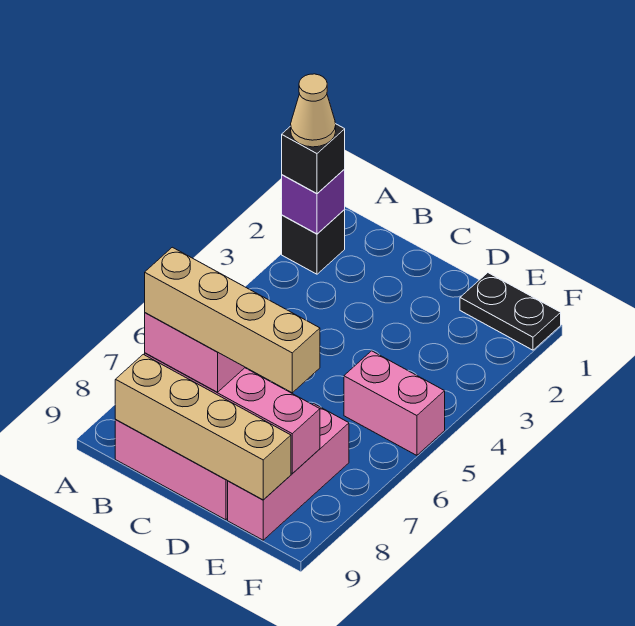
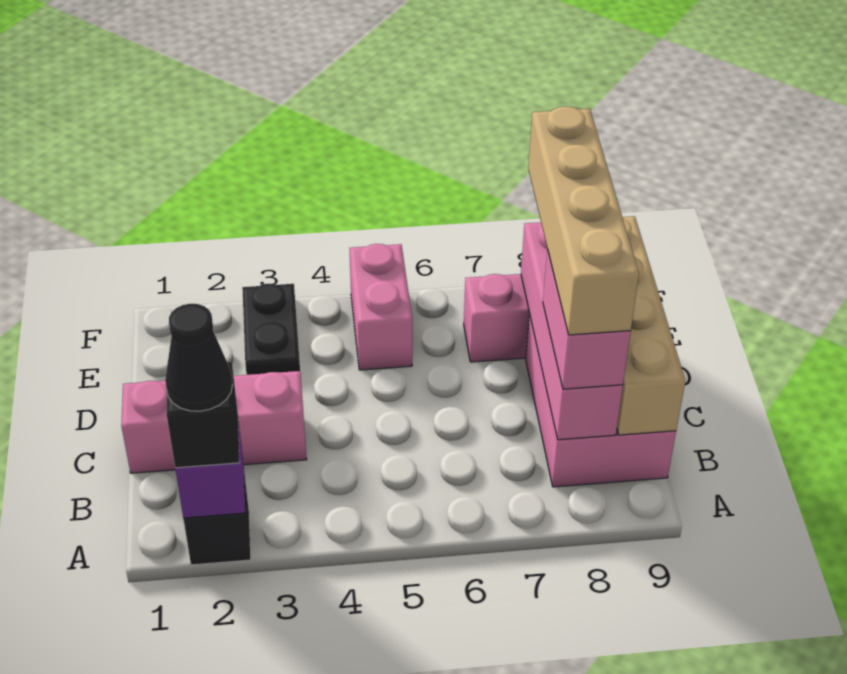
tan 1x1 cone [291,74,336,147] -> black 1x1 cone [165,304,233,411]
none -> pink 1x3 brick [121,371,307,473]
black 1x2 plate [460,273,561,350] -> black 1x2 plate moved to [242,284,300,375]

